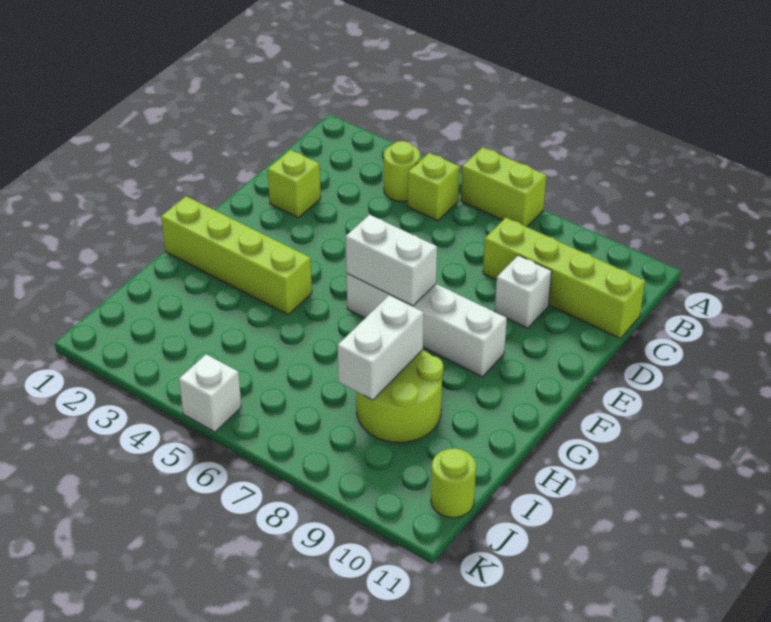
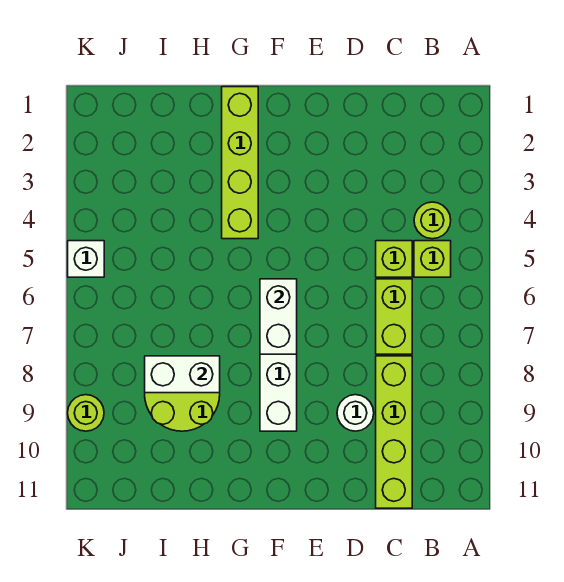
lime 1x2 brick [461,147,546,227] -> lime 1x2 brick moved to [376,279,412,354]
lime 1x1 brick [268,150,321,218] -> lime 1x1 brick moved to [376,241,412,277]
white 1x1 brick [495,255,552,328] -> white 1x1 round brick [337,395,374,431]
lime 1x1 round brick [431,448,476,518] -> lime 1x1 round brick moved to [68,395,104,431]

